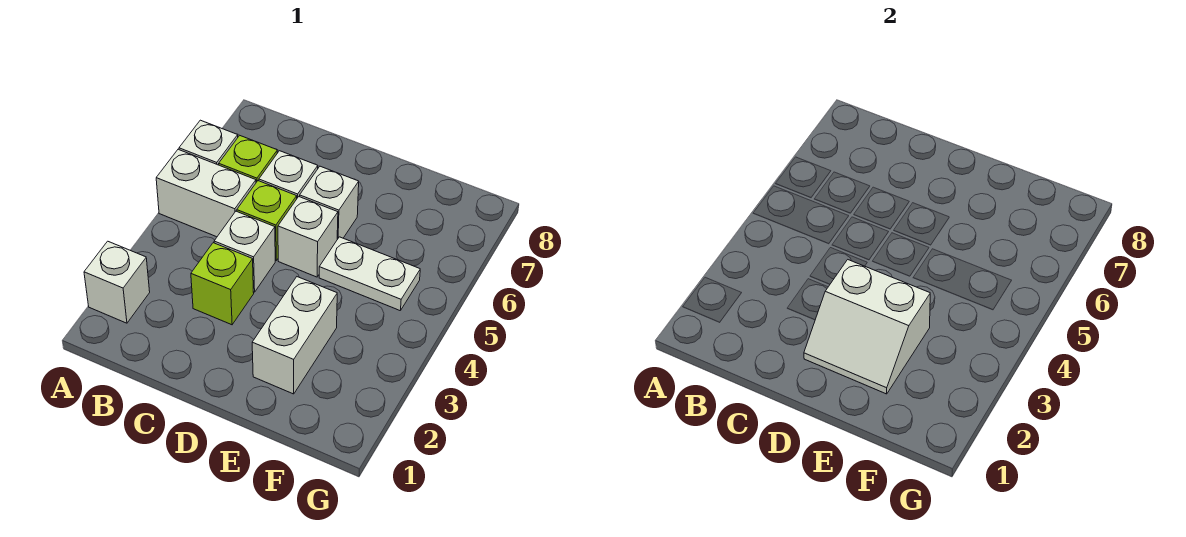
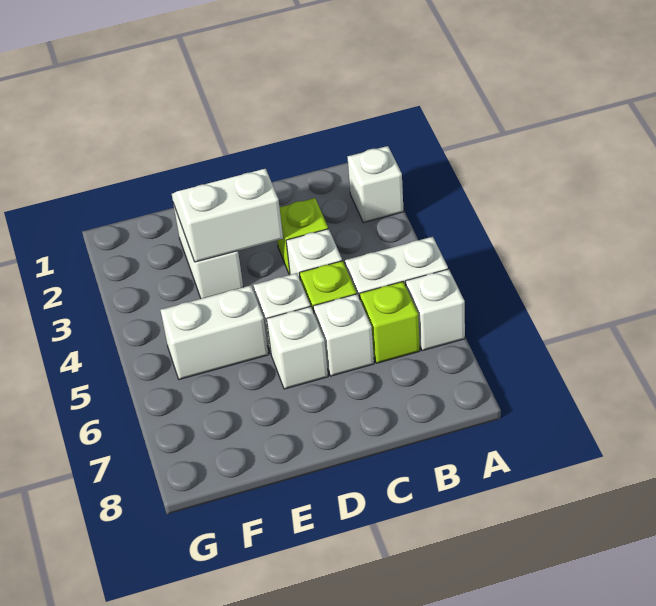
white 1x2 plate [319,237,420,311] -> white 1x2 brick [160,285,269,379]

